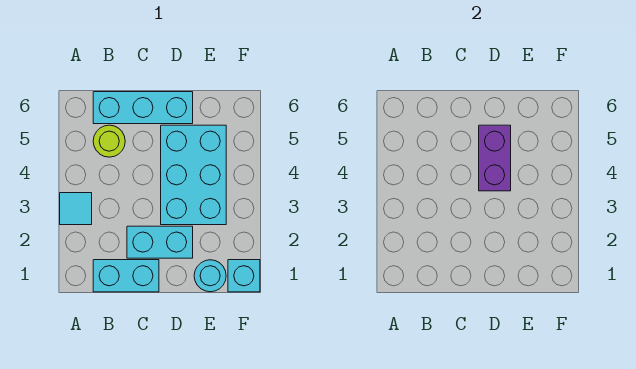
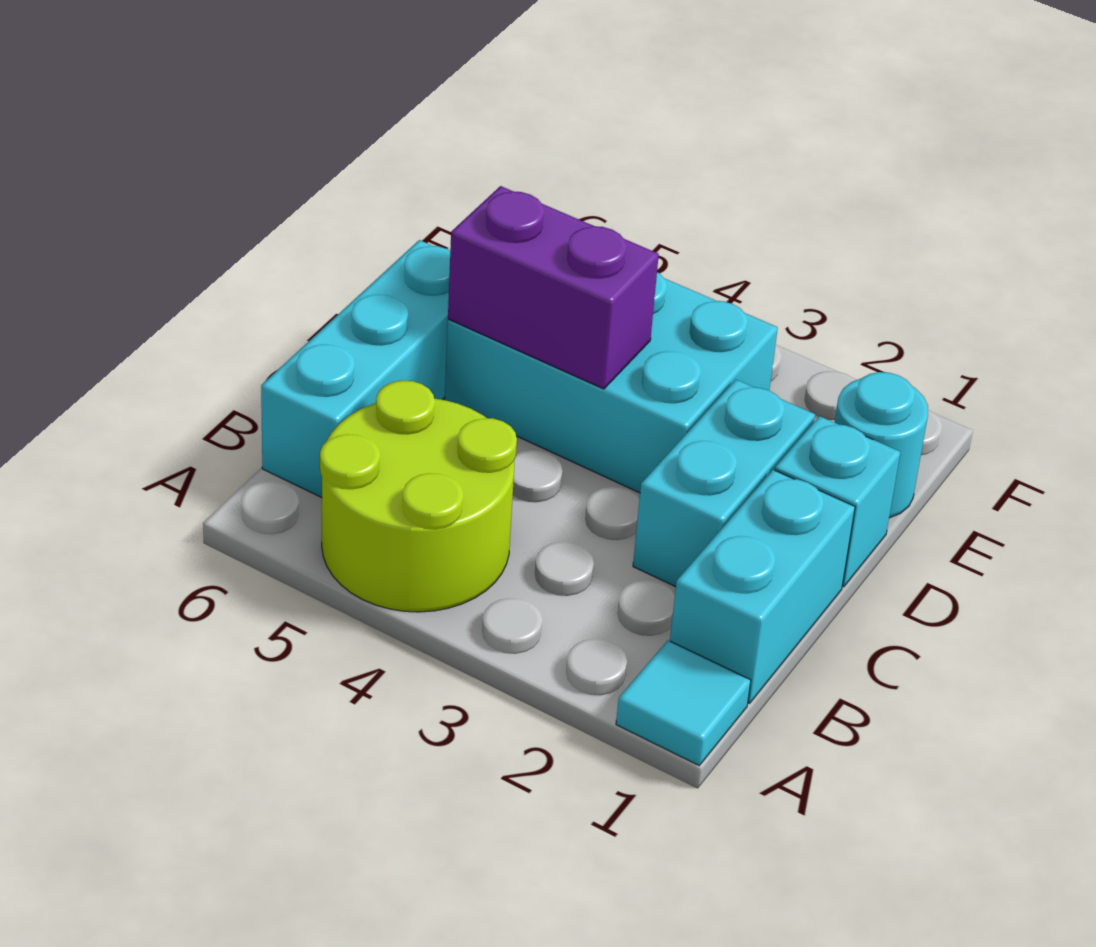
cyan 1x1 tile [60,193,92,225] -> cyan 1x1 tile moved to [616,640,751,766]
lime 1x1 round brick [93,125,125,157] -> lime 2x2 round brick [320,380,517,612]
cyan 1x1 brick [228,260,260,292] -> cyan 1x1 brick moved to [775,416,900,587]

